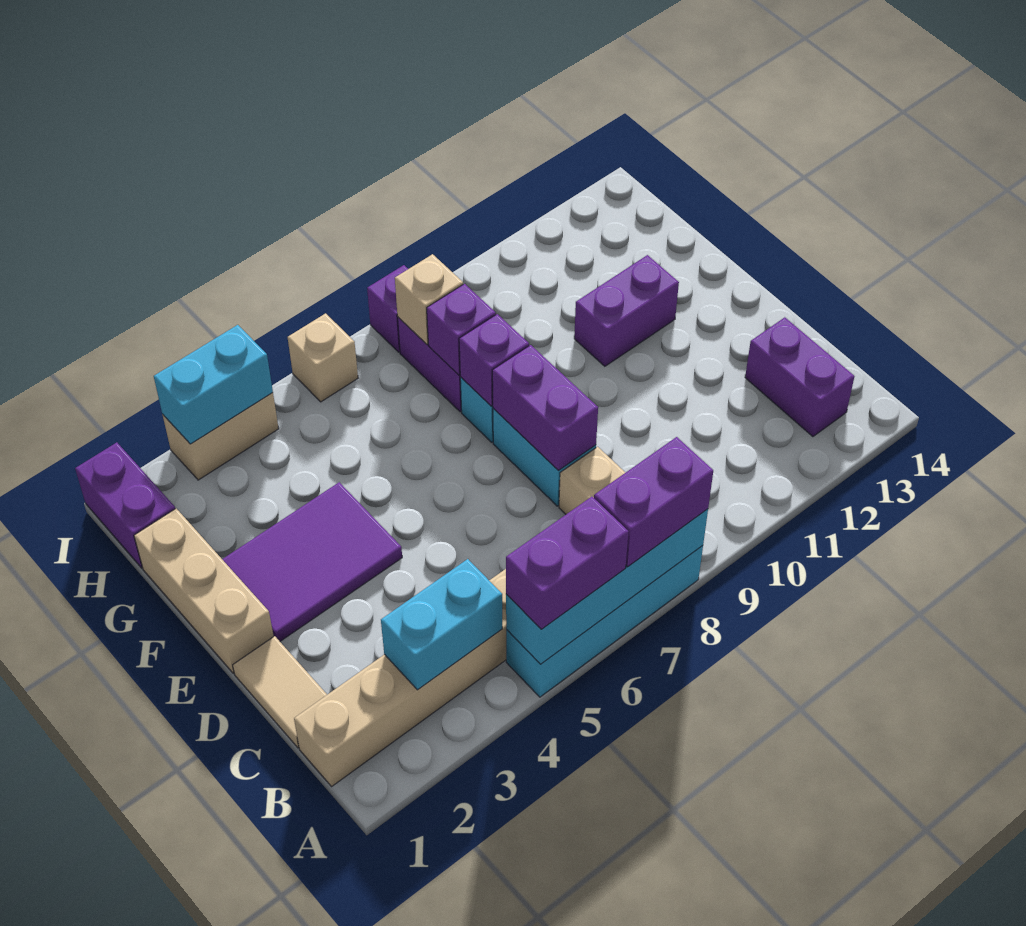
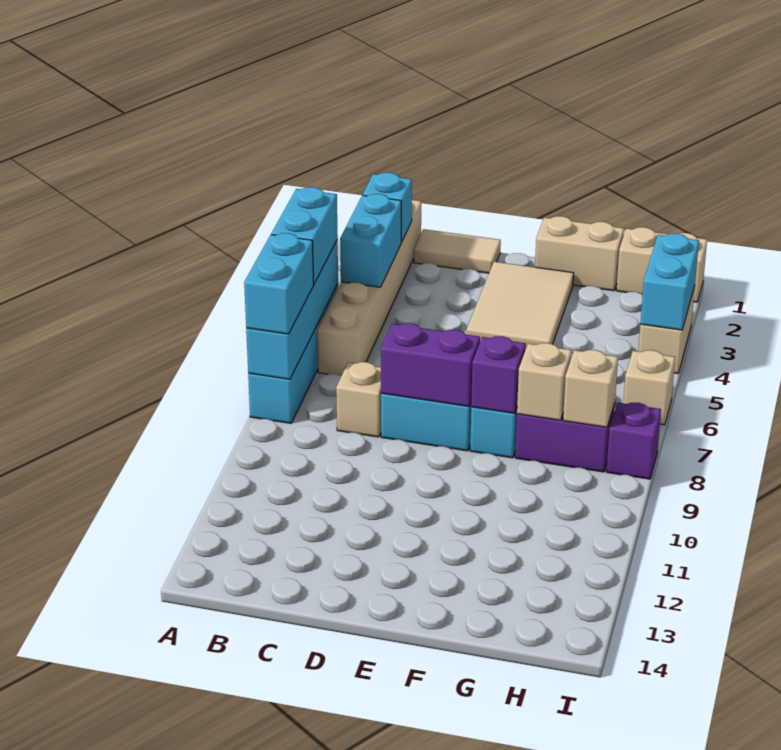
purple 1x2 brick [506,497,629,629] -> cyan 1x2 brick [271,187,338,284]
purple 1x2 brick [594,437,713,567] -> cyan 1x2 brick [244,233,314,334]
none -> cyan 1x1 brick [363,173,412,242]
purple 1x2 brick [745,317,855,437] -> none
tan 1x3 brick [134,509,274,673] -> tan 1x2 brick [535,216,624,291]
purple 2x3 tile [222,482,402,641] -> tan 2x3 tile [466,262,574,350]
purple 1x2 brick [574,255,679,366] -> none
purple 1x1 brick [427,284,496,375] -> tan 1x1 brick [517,343,572,420]
purple 1x2 brick [75,442,175,568] -> tan 1x2 brick [616,227,707,302]

